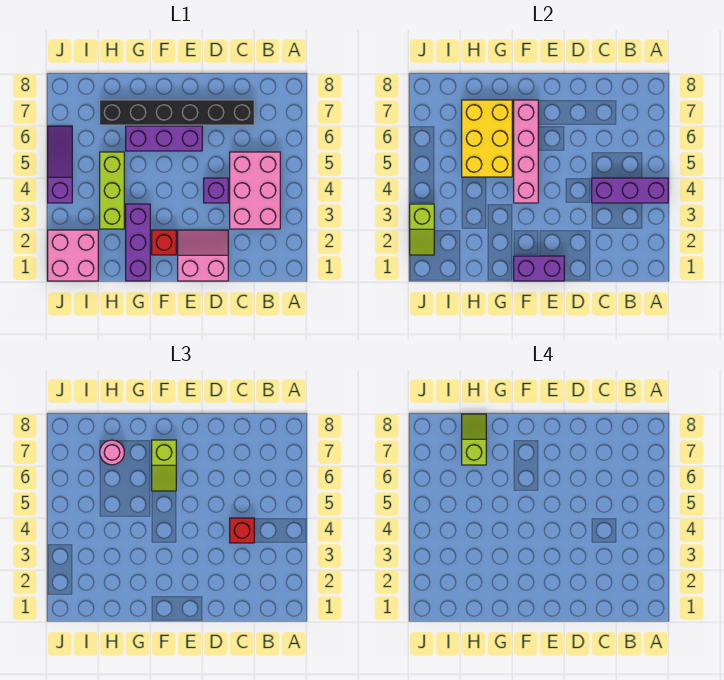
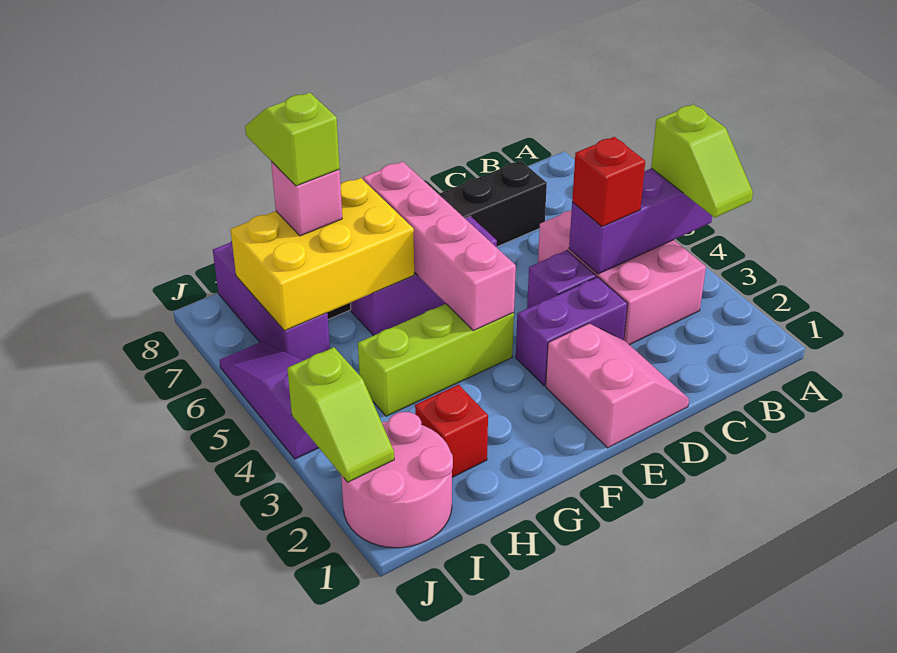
pink 2x2 slope [178,230,228,281] -> pink 2x2 slope turned to [546,324,689,448]
purple 1x2 brick [514,256,564,281] -> purple 1x2 brick moved to [516,277,627,386]
red 1x1 brick [152,230,176,255] -> red 1x1 brick moved to [415,385,488,477]
lime 1x2 slope [152,440,176,491] -> lime 1x2 slope moved to [651,104,753,218]
purple 1x3 brick [126,204,150,281] -> purple 1x3 brick moved to [213,241,330,360]
yellow 2x3 brick [462,100,512,177] -> yellow 2x3 brick turned to [230,178,414,331]
lime 1x3 brick [100,152,124,229] -> lime 1x3 brick turned to [358,304,514,416]
pink 1x1 round brick [100,440,124,465] -> pink 1x1 brick [271,161,342,236]
pink 2x2 brick [48,230,98,281] -> pink 2x2 round brick [341,412,453,548]

